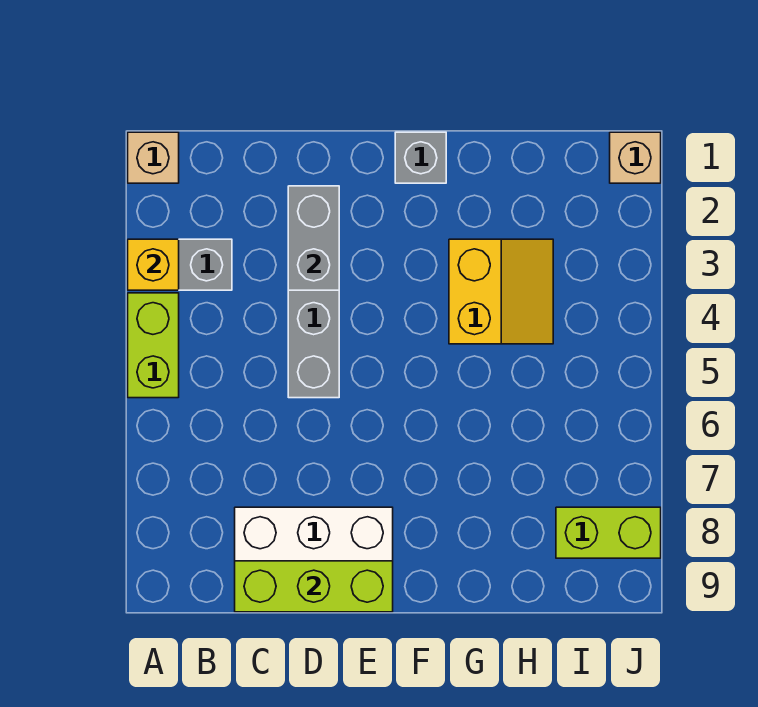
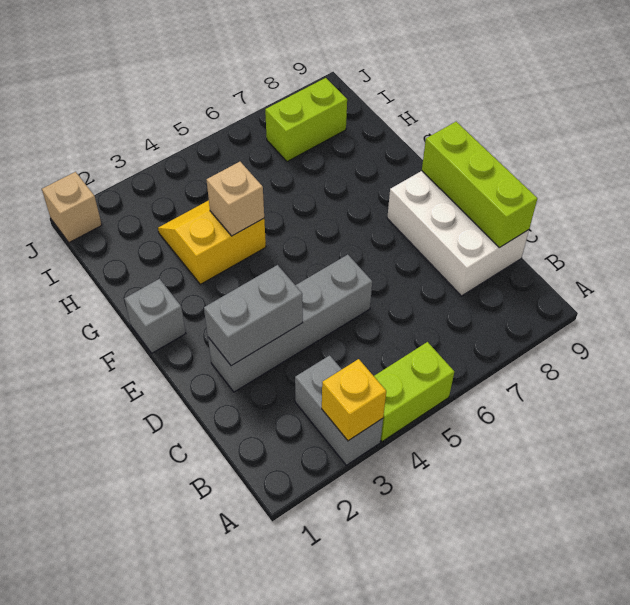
tan 1x1 brick [128,132,179,183] -> tan 1x1 brick moved to [207,162,264,236]
lime 1x2 brick [556,507,661,558] -> lime 1x2 brick turned to [265,78,347,162]

